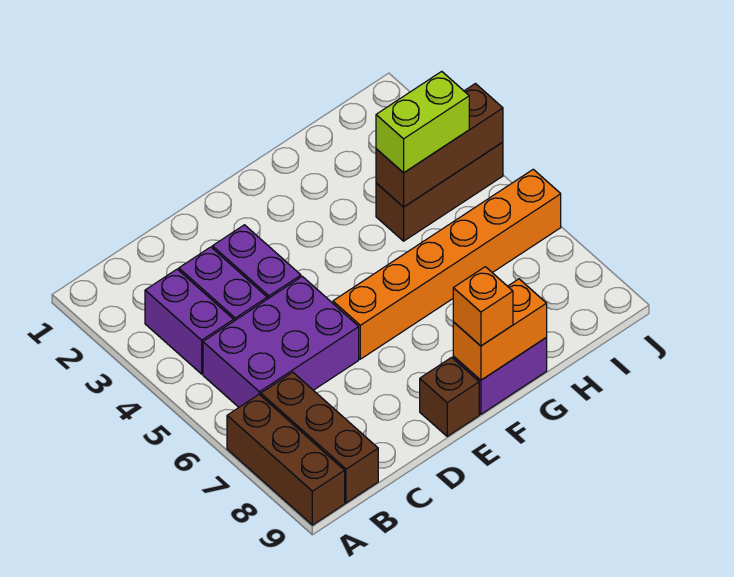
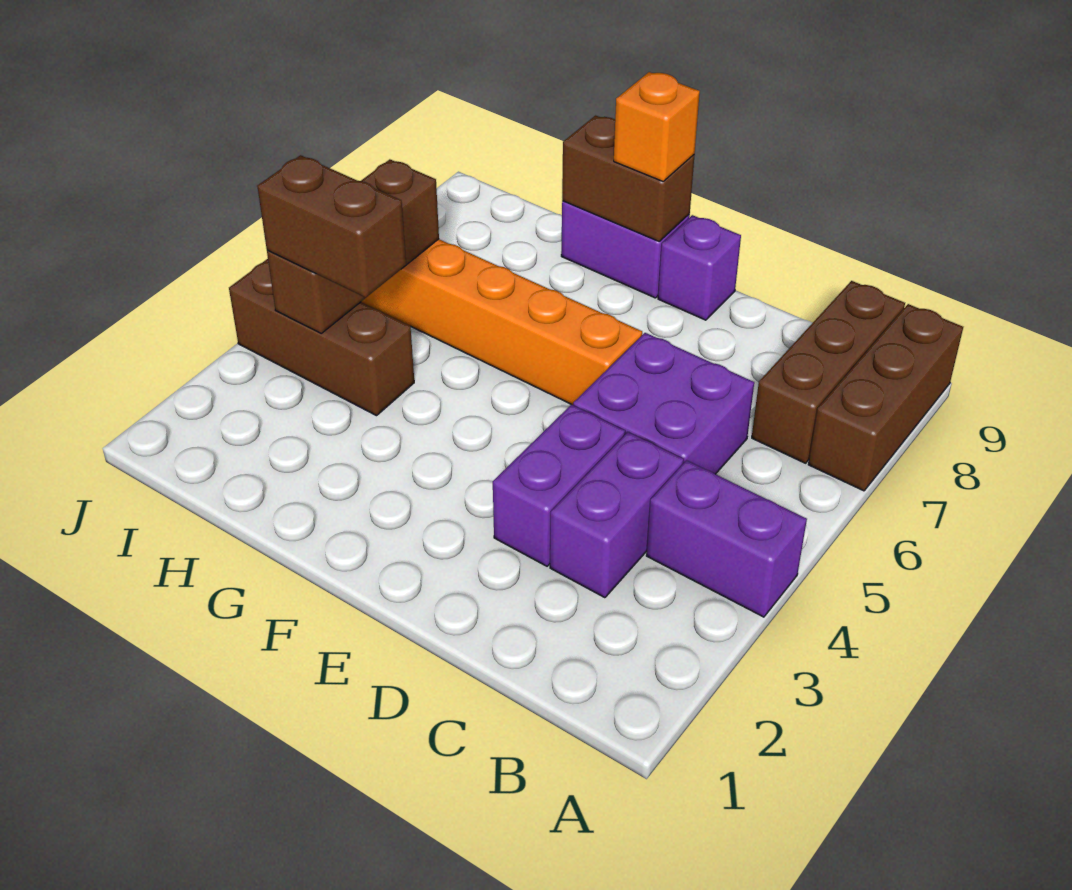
purple 1x2 brick [145,269,234,374] -> purple 1x2 brick turned to [646,460,807,617]
purple 2x3 brick [203,276,359,407] -> purple 2x2 brick [573,333,754,474]
brown 1x1 brick [420,357,479,436] -> purple 1x1 brick [658,215,741,320]
orange 1x2 brick [453,279,547,380] -> brown 1x2 brick [562,116,695,242]
brown 1x3 brick [376,84,503,207] -> brown 1x3 brick turned to [267,159,439,333]
lime 1x2 brick [376,71,469,173] -> brown 1x2 brick [257,155,406,297]

